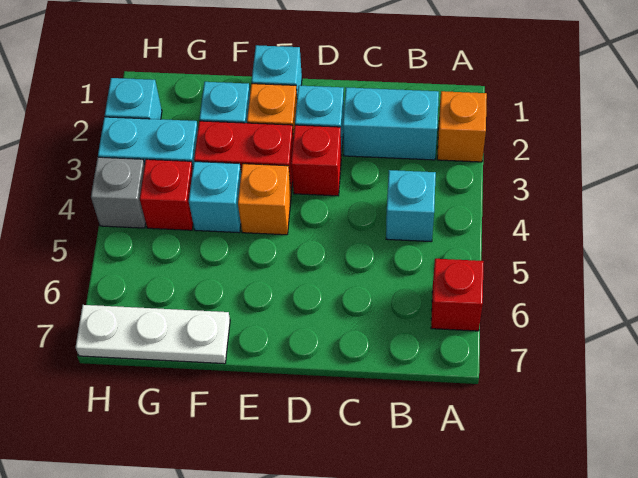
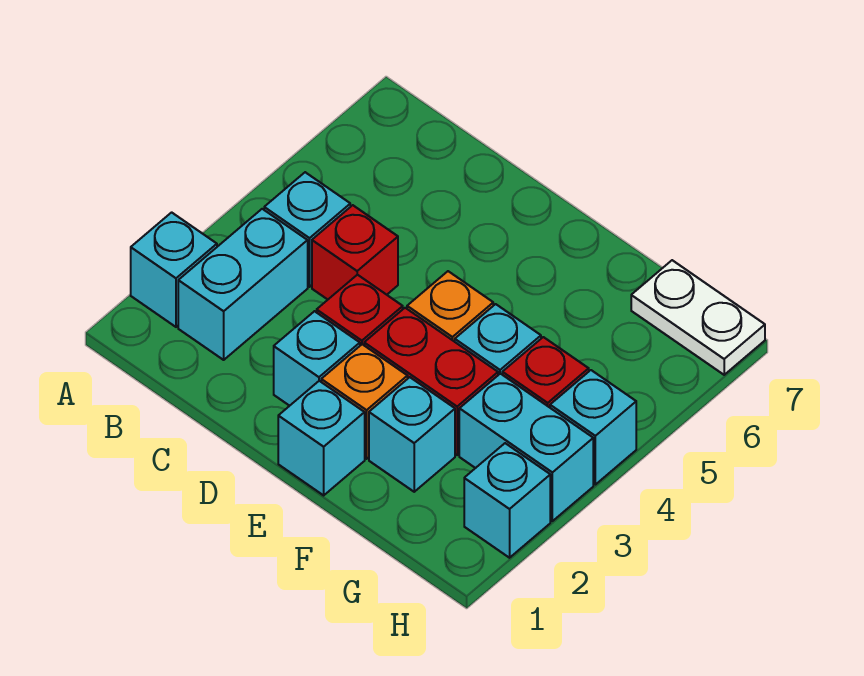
orange 1x1 brick [437,91,487,162] -> cyan 1x1 brick [131,212,217,327]
red 1x1 brick [431,259,484,331] -> red 1x1 brick moved to [312,205,398,299]
cyan 1x2 brick [343,87,439,160] -> cyan 1x2 brick turned to [178,209,308,360]
white 1x3 plate [76,305,230,364] -> white 1x2 plate [631,260,765,375]
grey 1x1 brick [91,157,146,228] -> cyan 1x1 brick [550,370,636,485]

